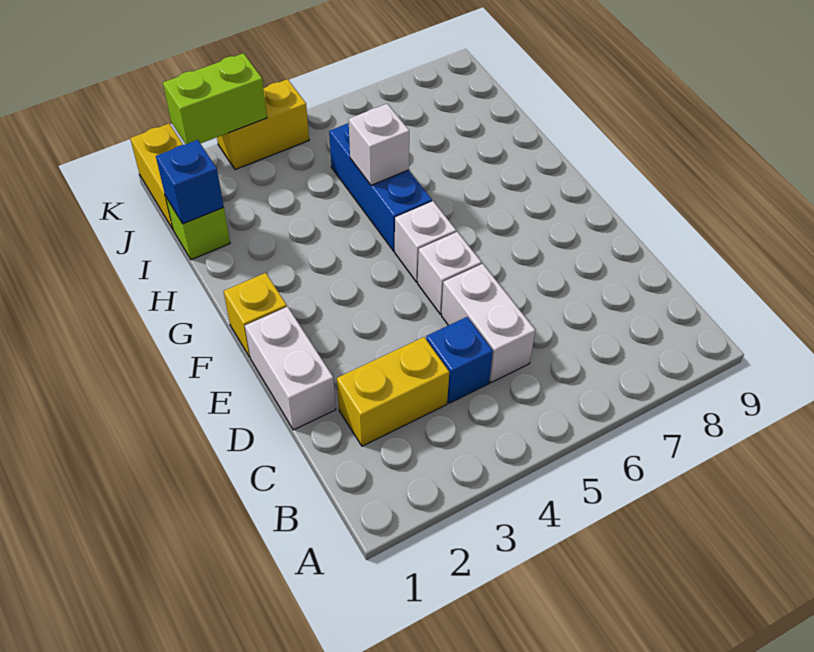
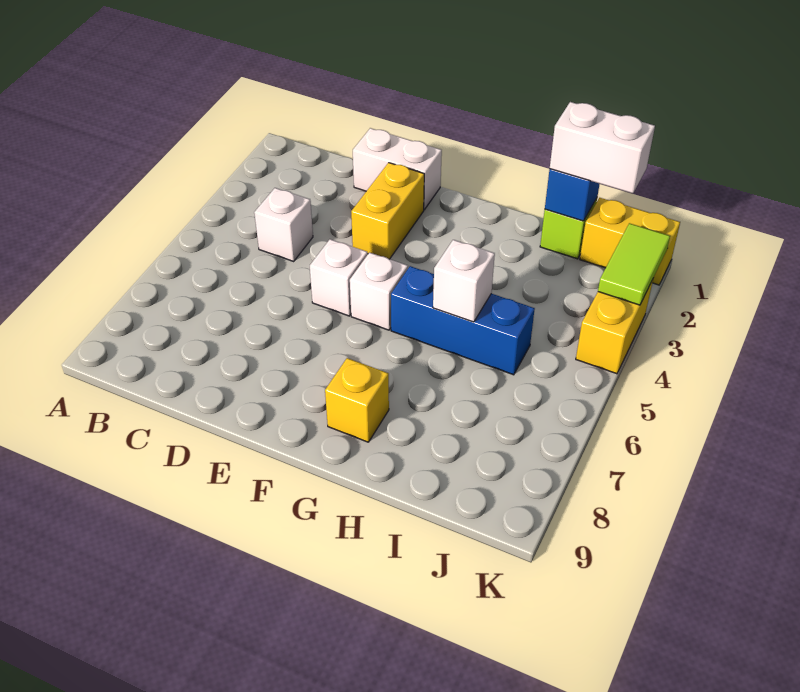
yellow 1x2 brick [337,337,449,446] -> yellow 1x2 brick moved to [351,163,424,259]
blue 1x1 brick [426,317,493,403] -> white 1x1 brick [254,188,313,261]
white 1x2 brick [441,264,535,383] -> white 1x2 brick moved to [550,102,655,193]
yellow 1x1 brick [224,273,287,357] -> yellow 1x1 brick moved to [325,358,389,442]
lime 1x2 brick [163,53,267,144] -> lime 1x2 tile [598,223,670,305]

